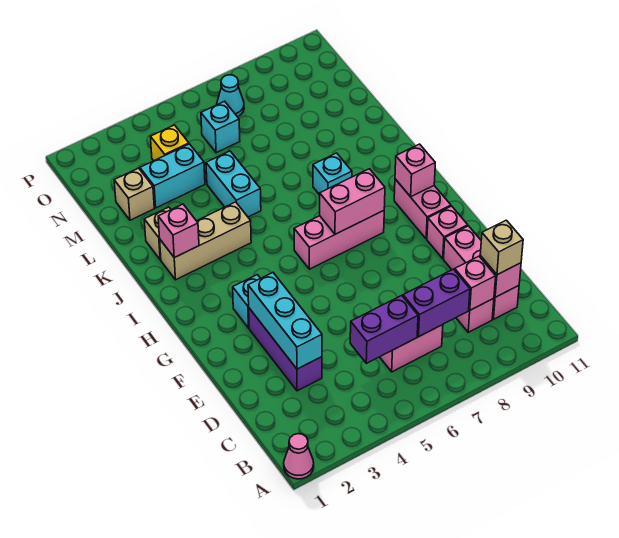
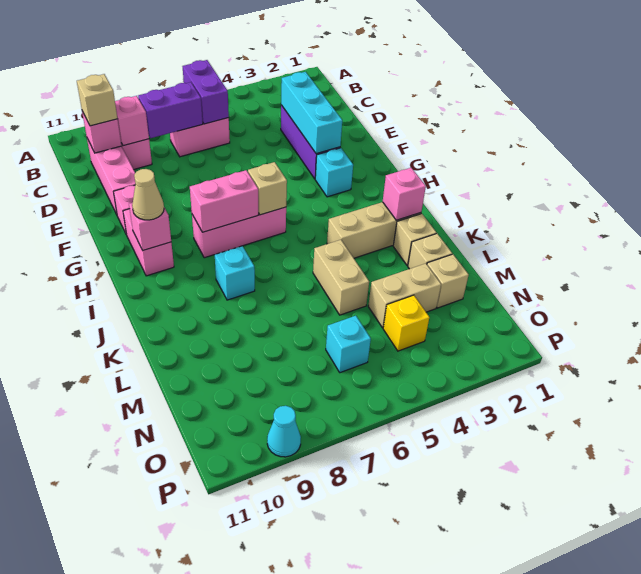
pink 1x1 cone [284,434,314,479] -> none
purple 1x2 brick [350,295,418,363] -> purple 1x2 brick turned to [183,60,229,124]
none -> tan 1x1 brick [248,162,287,215]
none -> tan 1x1 cone [132,169,164,220]
cyan 1x2 brick [206,151,261,217] -> tan 1x2 brick [313,240,369,315]
none -> tan 1x1 brick [408,234,452,269]
cyan 1x2 brick [140,144,205,208] -> tan 1x2 brick [368,264,441,328]
cyan 1x1 cone [217,75,244,117] -> cyan 1x1 cone moved to [267,406,301,457]

